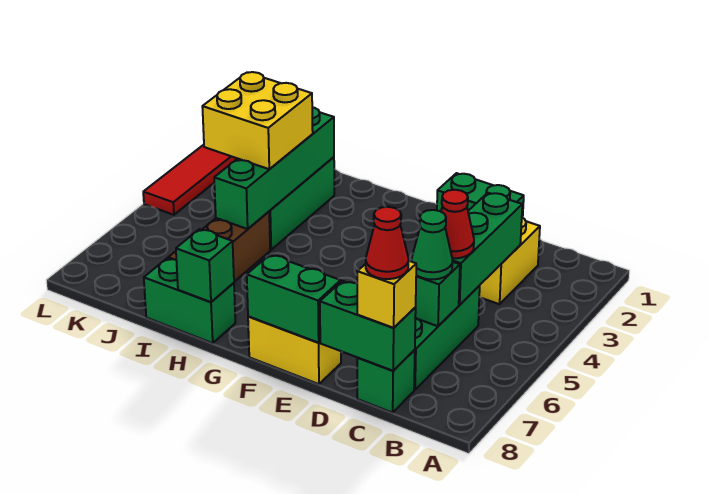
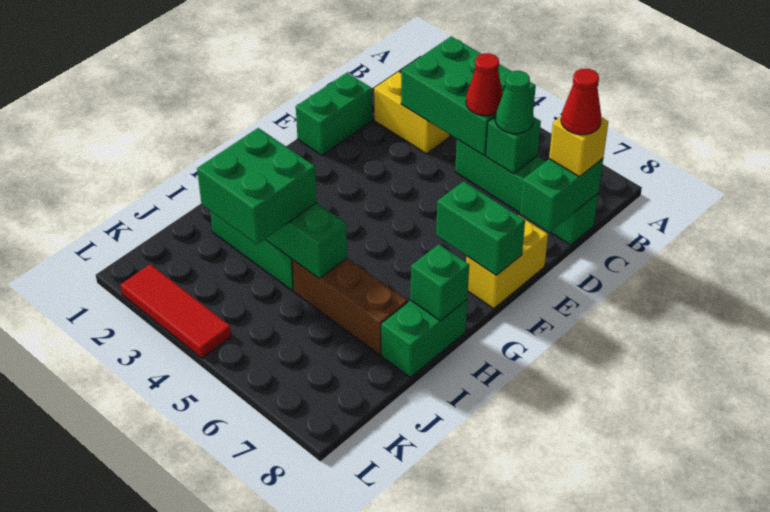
green 1x3 brick [452,193,522,305] -> green 2x3 brick [401,36,536,155]
green 1x2 brick [247,255,341,343] -> green 1x2 brick turned to [436,181,525,275]
yellow 2x2 brick [202,72,313,169] -> green 2x2 brick [197,128,317,244]

